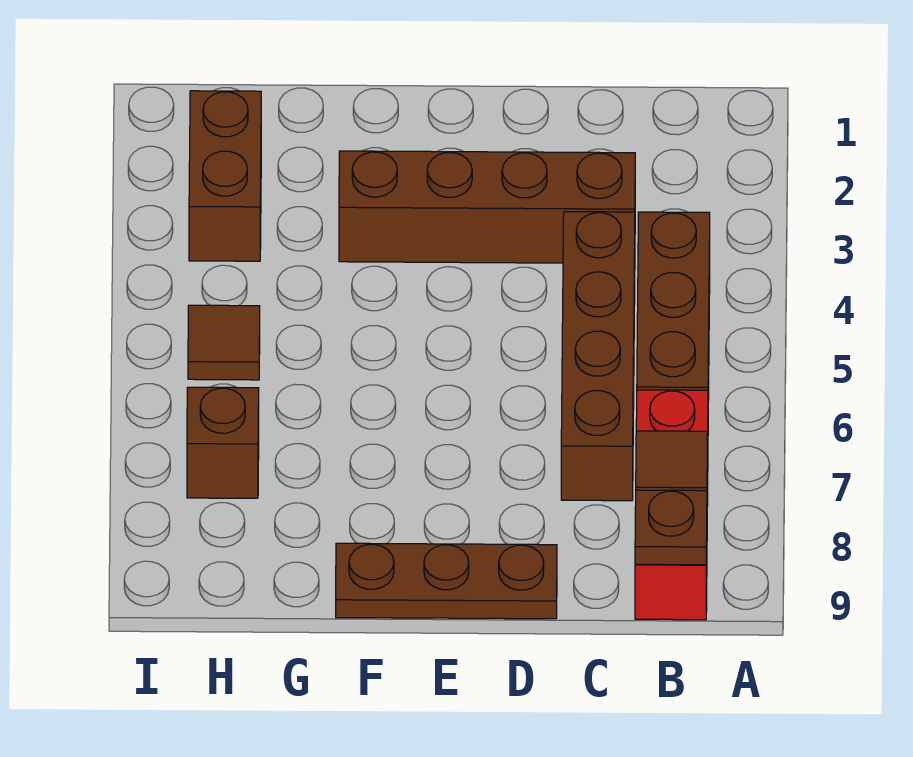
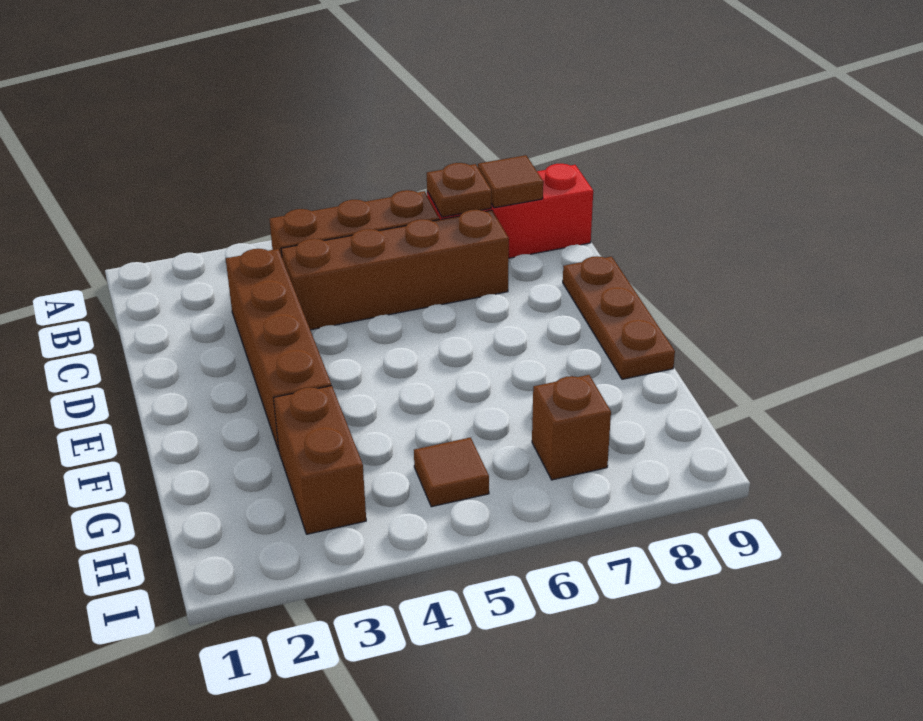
brown 1x1 plate [635,490,707,565] -> brown 1x1 plate moved to [427,163,491,217]
brown 1x2 brick [189,91,261,261] -> brown 1x2 brick turned to [274,386,366,534]

